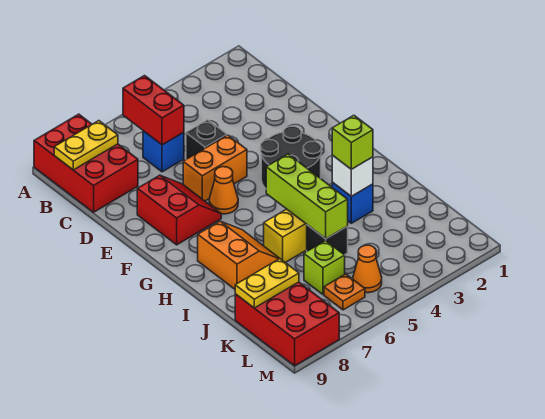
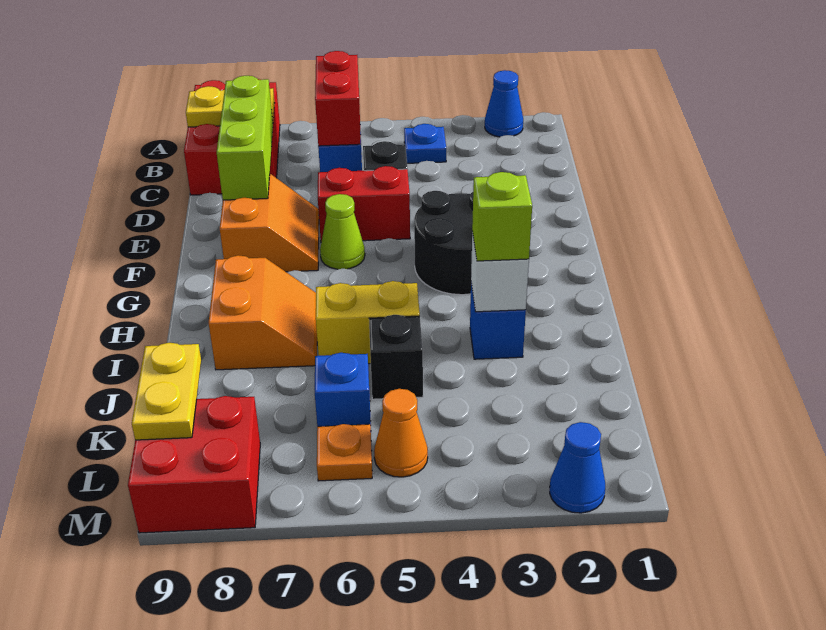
none -> blue 1x1 cone [485,70,523,137]
none -> blue 1x1 plate [404,124,446,163]
orange 1x2 brick [183,135,247,201] -> red 1x2 brick [318,166,410,242]
red 2x2 slope [137,175,221,245] -> orange 2x2 slope [220,174,319,272]
orange 1x1 cone [209,167,238,214] -> lime 1x1 cone [320,194,365,269]
lime 1x3 brick [266,154,348,239] -> lime 1x3 brick moved to [217,76,273,200]
lime 1x1 brick [304,241,345,294] -> blue 1x1 brick [315,353,371,427]
red 2x3 brick [235,282,339,366] -> red 2x2 brick [128,396,260,533]
yellow 1x2 plate [235,259,299,308] -> yellow 1x2 plate turned to [132,343,201,440]
none -> blue 1x1 cone [550,422,605,513]

